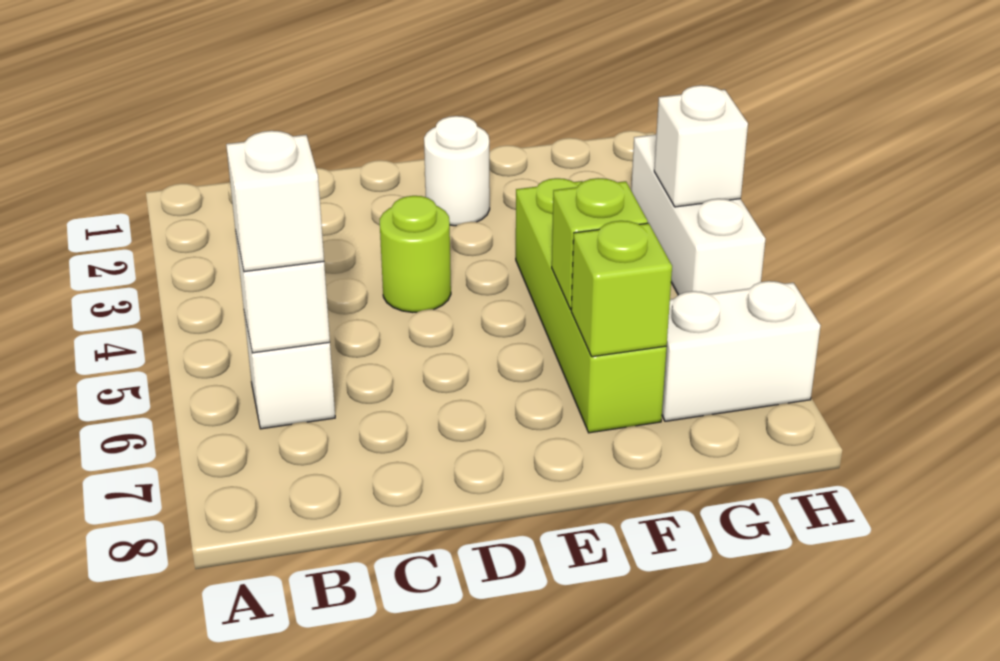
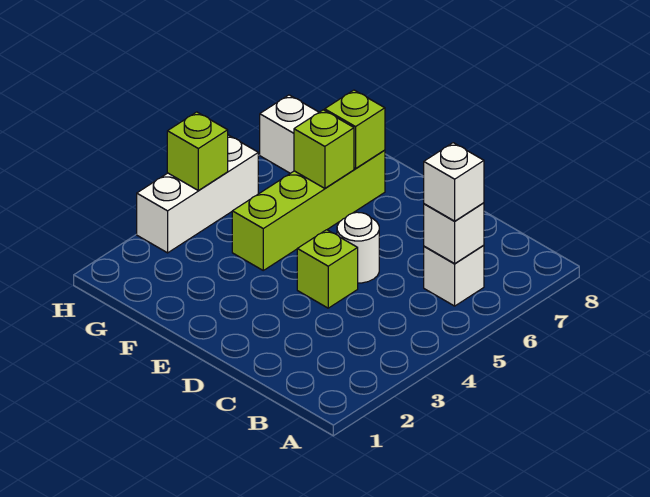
lime 1x1 round brick [380,196,451,313] -> lime 1x1 brick [297,230,358,308]
white 1x1 round brick [424,116,490,226] -> white 1x1 round brick moved to [337,212,379,283]
white 1x1 brick [654,85,748,207] -> lime 1x1 brick [167,112,228,190]

